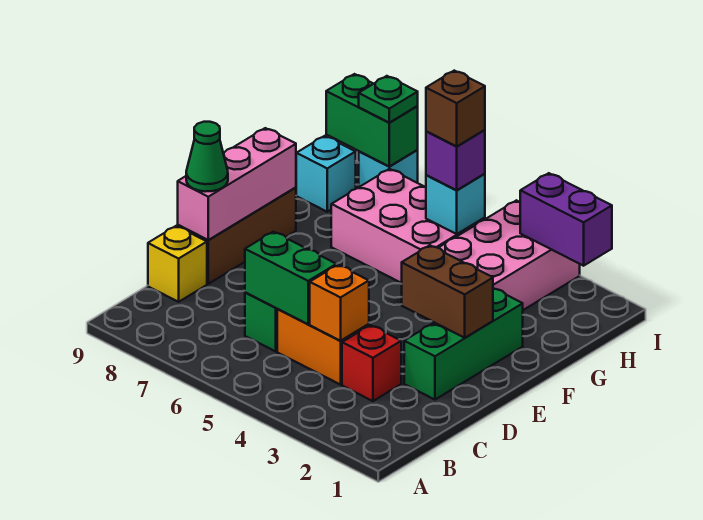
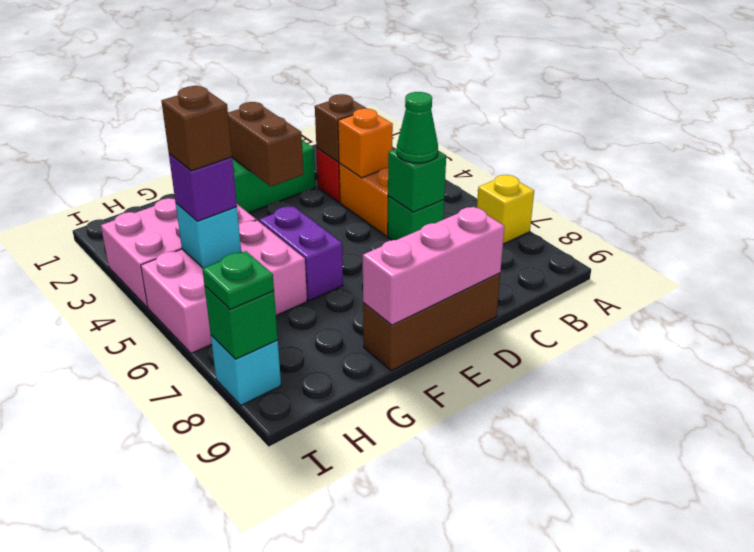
none -> brown 1x1 brick [315,94,367,162]
green 1x2 brick [245,232,336,324] -> green 1x1 brick [388,149,446,212]
yellow 1x1 brick [148,226,207,302] -> yellow 1x1 brick moved to [477,175,534,244]
green 1x1 cone [186,122,228,192] -> green 1x1 cone moved to [397,92,438,163]
pink 2x3 brick [331,169,485,283] -> pink 2x3 brick turned to [141,220,307,353]
cyan 1x1 brick [296,136,356,212] -> none
purple 1x2 brick [520,173,612,266] -> purple 1x2 brick moved to [259,206,343,301]
green 1x2 brick [326,74,418,166] -> green 1x1 brick [205,286,278,359]

